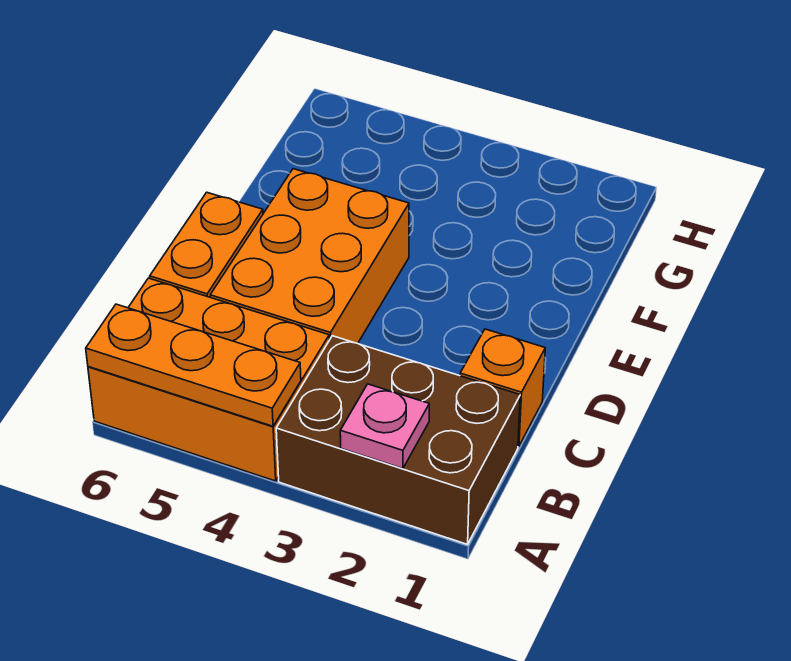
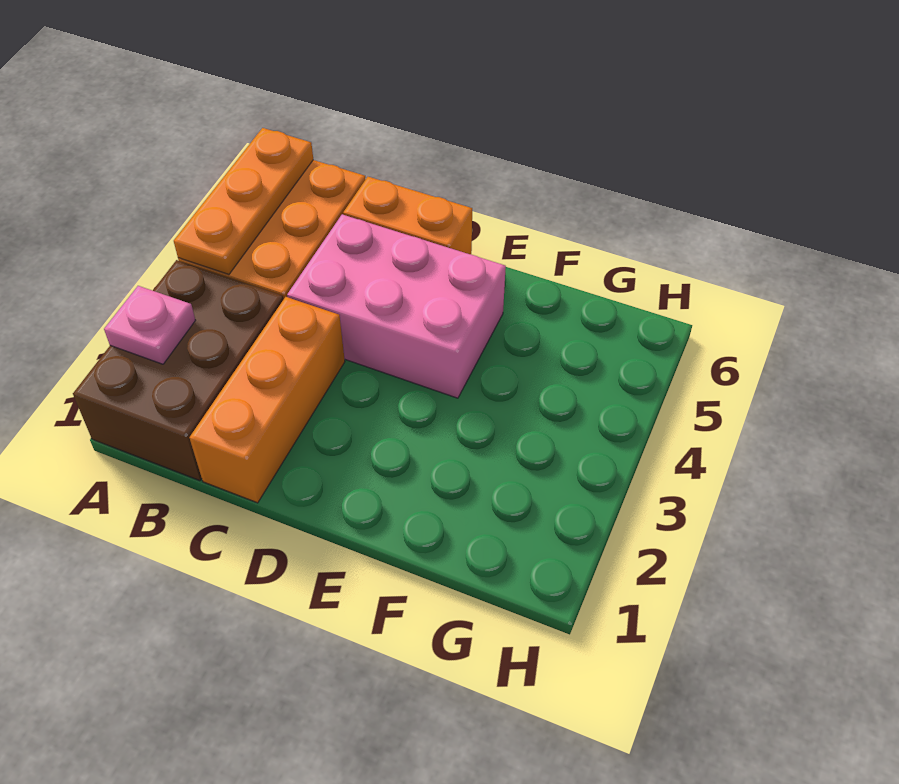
orange 1x1 brick [460,329,545,446] -> orange 1x3 brick [190,297,345,503]
orange 2x3 brick [210,169,409,343] -> pink 2x3 brick [287,214,506,398]

